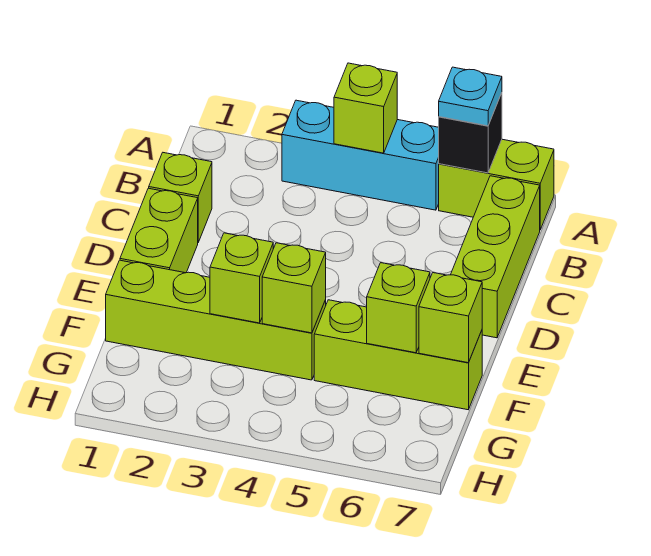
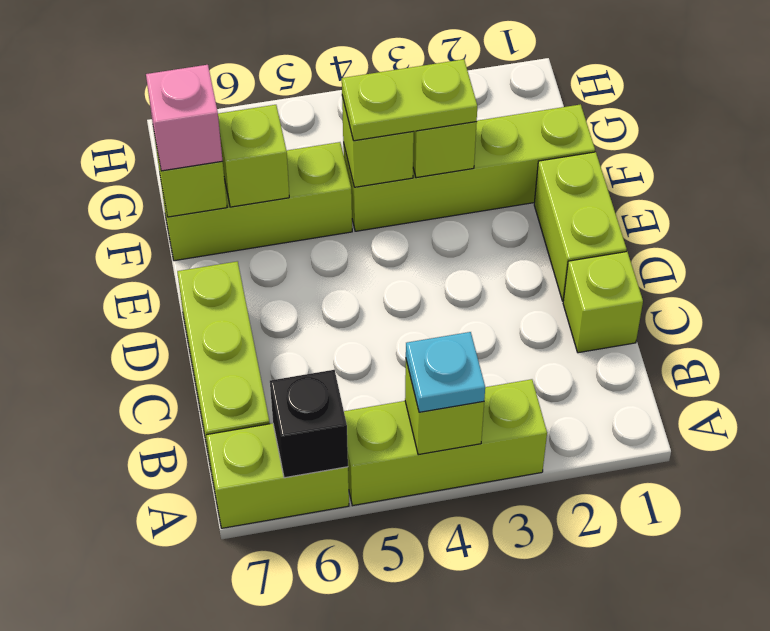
cyan 1x3 brick [282,100,439,210] -> lime 1x3 brick [344,379,547,506]
cyan 1x1 plate [439,67,502,126] -> cyan 1x1 plate moved to [406,332,485,412]
none -> lime 1x2 plate [342,59,477,141]
none -> pink 1x1 brick [146,65,223,171]

